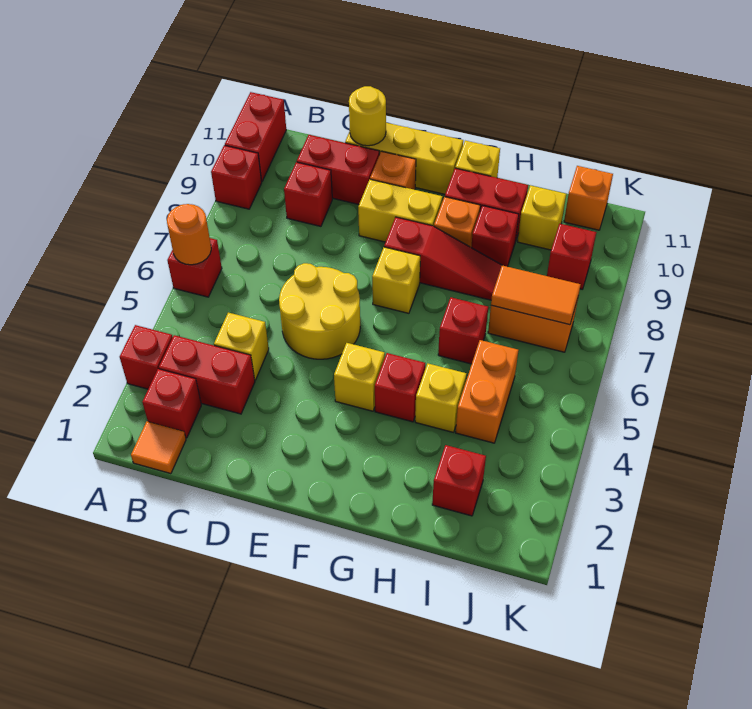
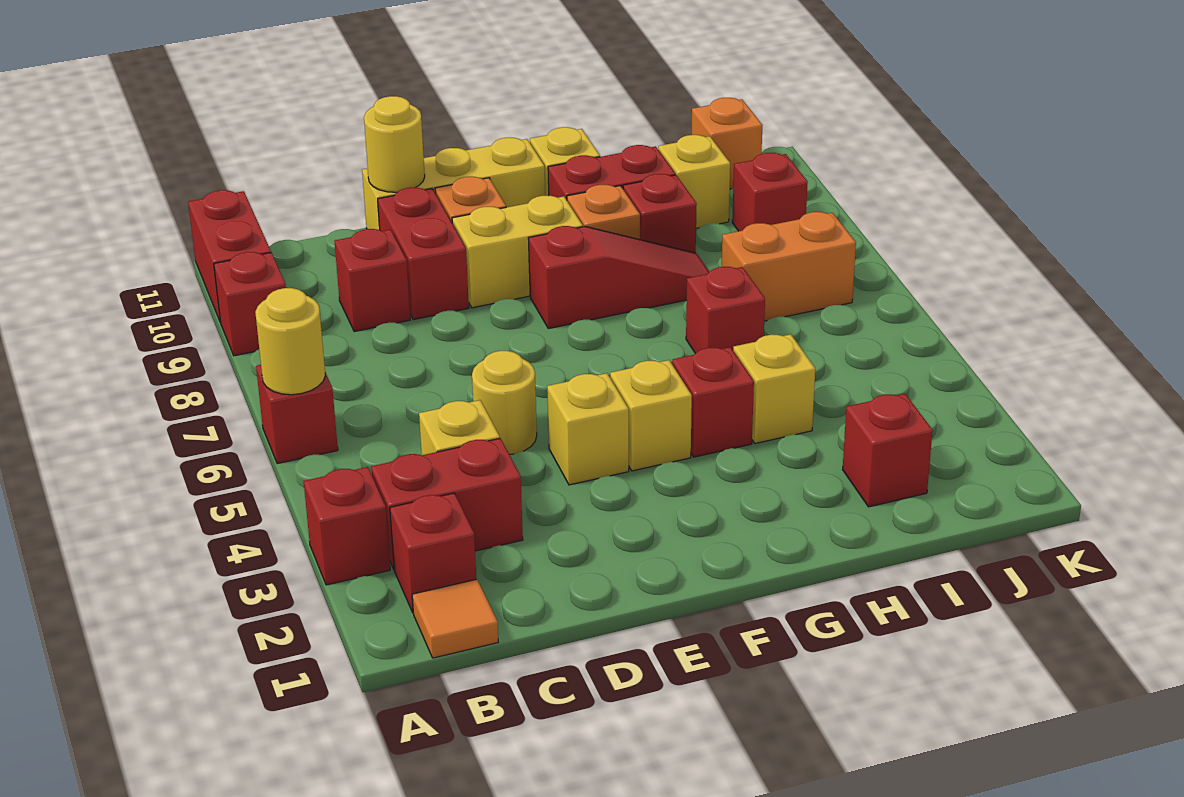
orange 1x1 round brick [167,204,211,265] -> yellow 1x1 round brick [255,288,325,395]
red 1x2 brick [297,135,379,204] -> red 1x2 brick turned to [378,187,469,320]
yellow 2x2 round brick [279,263,360,359] -> yellow 1x1 round brick [472,351,537,455]
yellow 1x1 brick [372,247,420,313] -> yellow 1x1 brick moved to [547,373,629,485]
orange 1x2 brick [456,340,518,443] -> none
orange 1x2 tile [491,265,581,325] -> none

